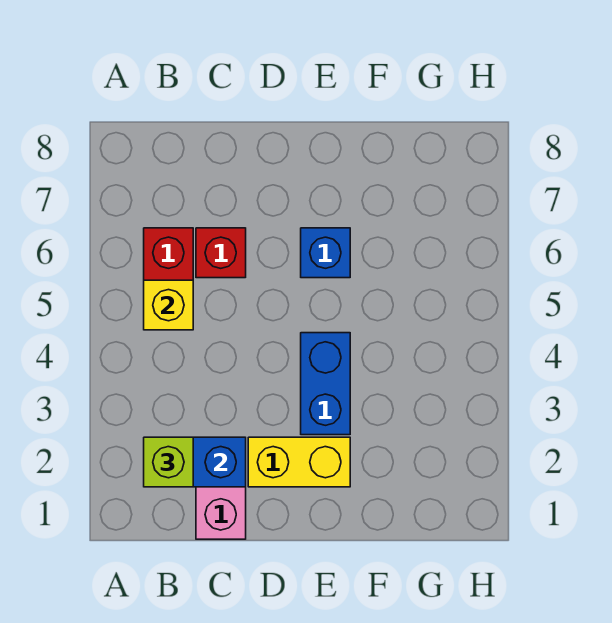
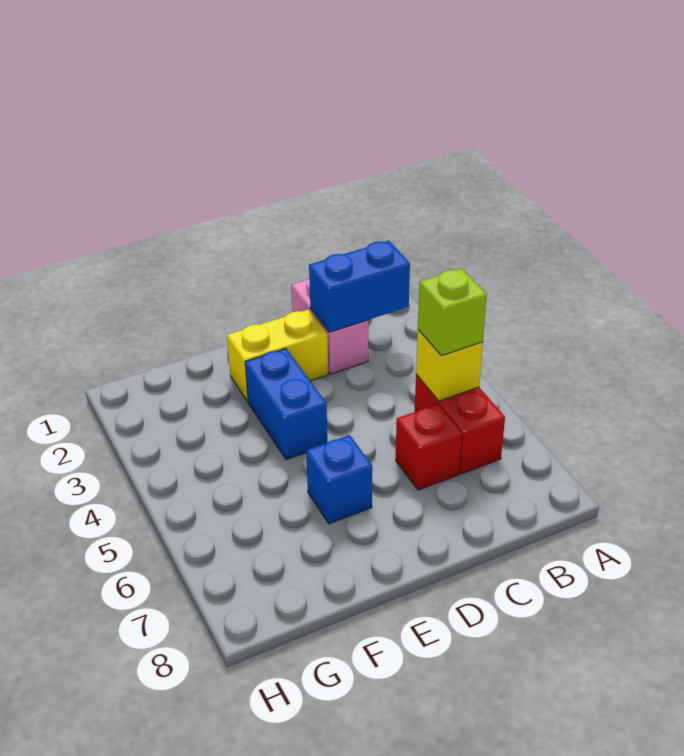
lime 1x1 brick [144,437,193,487] -> lime 1x1 brick moved to [418,268,487,356]

